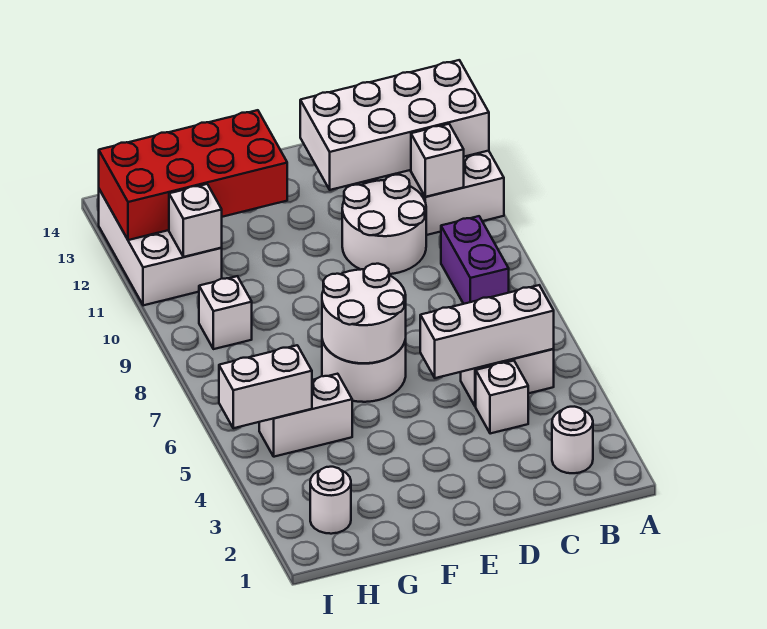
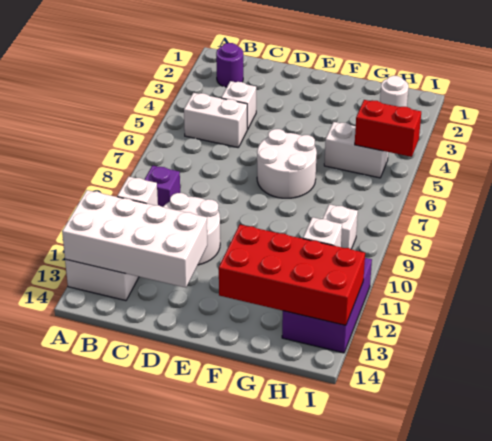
white 1x1 round brick [552,407,593,473] -> purple 1x1 round brick [216,43,243,87]
white 1x3 brick [420,285,554,378] -> none
purple 1x2 brick [441,216,509,304] -> purple 1x1 brick [144,166,180,207]
white 2x2 round brick [322,264,406,363] -> none
white 1x2 brick [219,345,312,428] -> red 1x2 brick [355,100,421,157]
white 2x3 brick [99,189,222,305] -> purple 2x3 brick [282,258,372,353]

